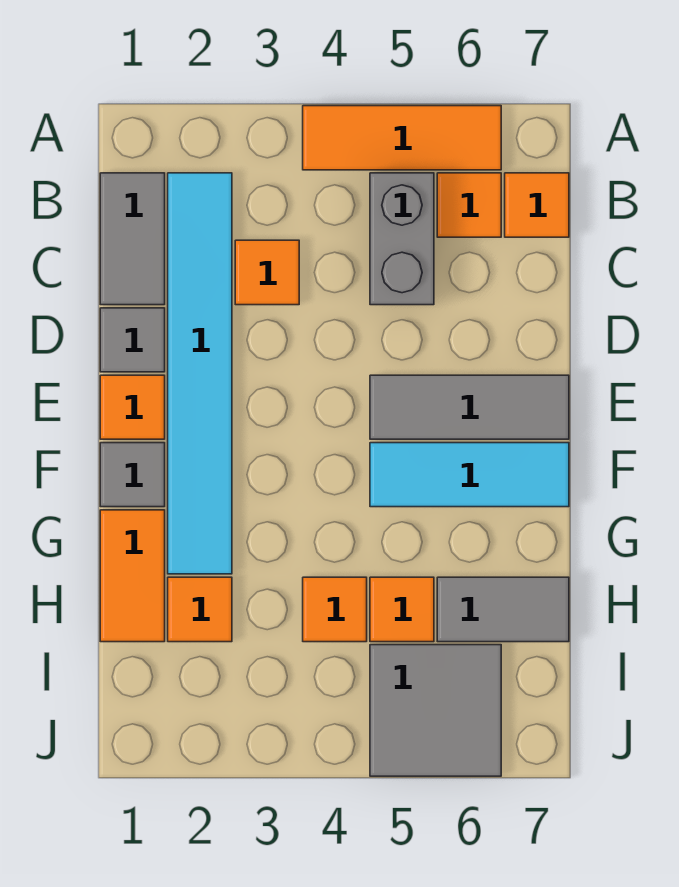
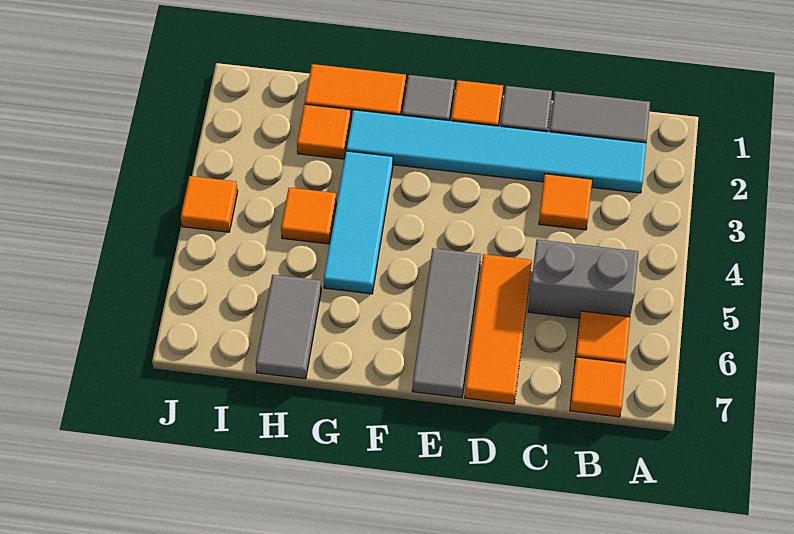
orange 1x3 tile [303,106,501,170] -> orange 1x3 tile moved to [465,254,532,404]
cyan 1x3 tile [370,443,569,507] -> cyan 1x3 tile moved to [324,151,393,294]
orange 1x1 tile [370,577,434,642] -> orange 1x1 tile moved to [181,176,238,232]
grey 2x2 tile [370,645,501,776] -> none

